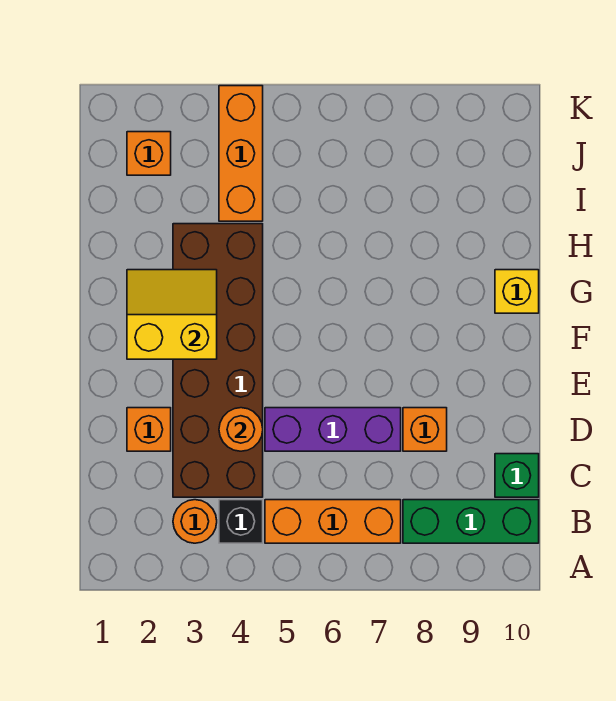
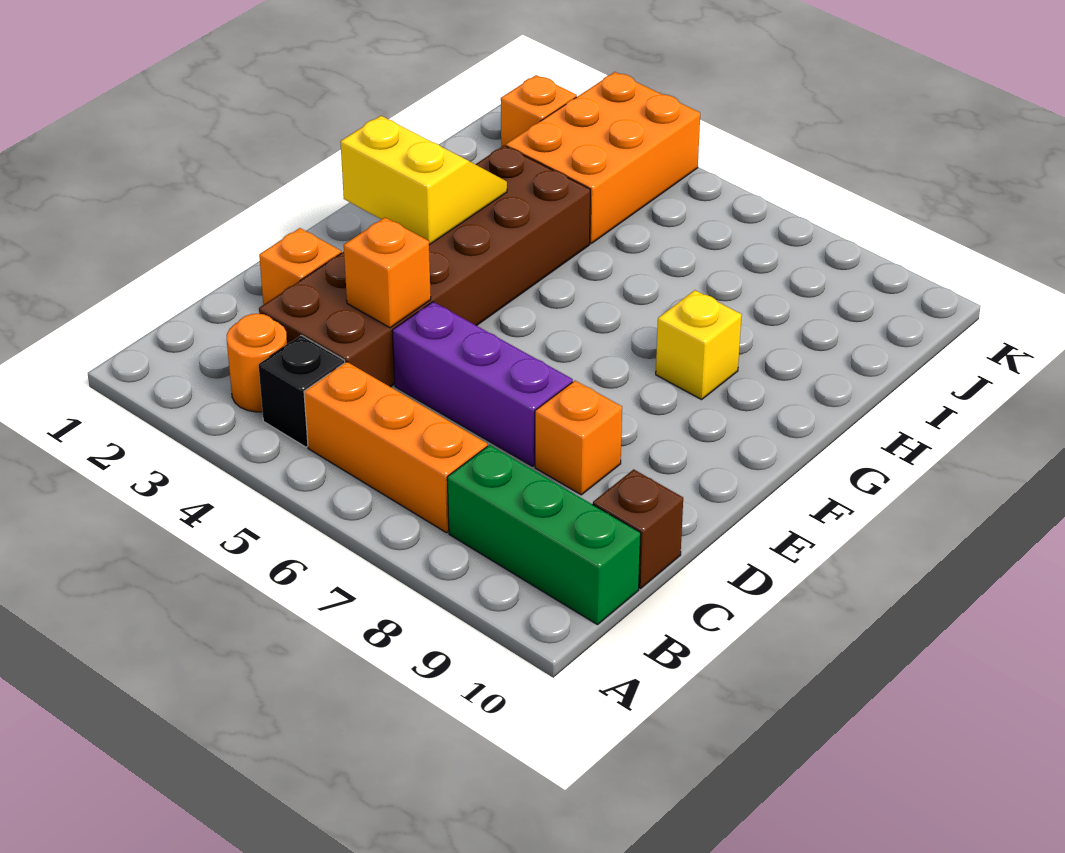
green 1x1 brick [495,454,539,497] -> brown 1x1 brick [593,469,683,589]
orange 1x1 round brick [219,408,263,451] -> orange 1x1 brick [344,218,431,328]
yellow 1x1 brick [495,270,539,313] -> yellow 1x1 brick moved to [656,290,742,400]
orange 1x3 brick [219,86,263,221] -> orange 2x3 brick [506,72,700,243]

